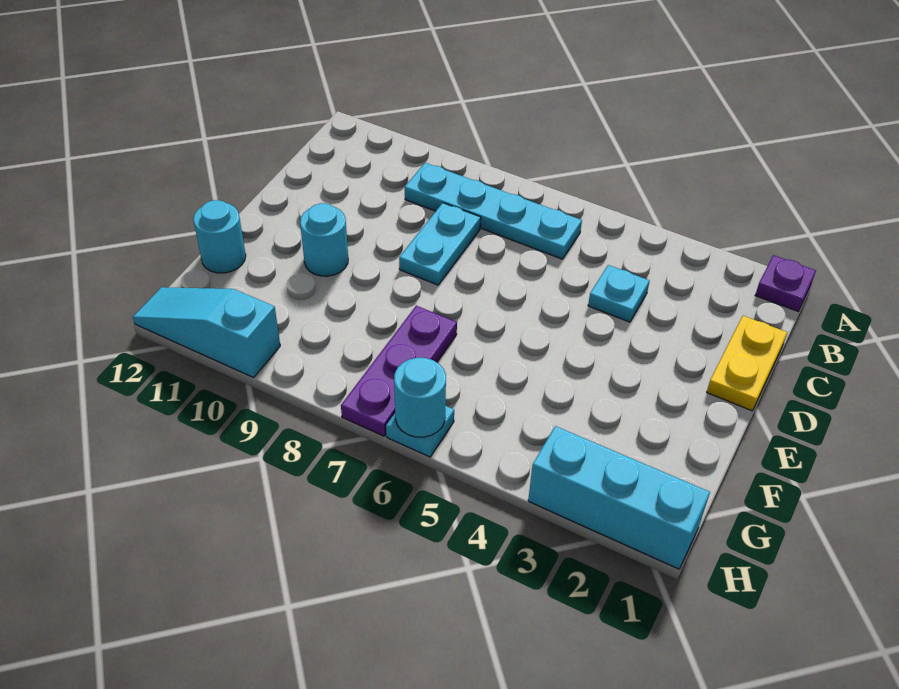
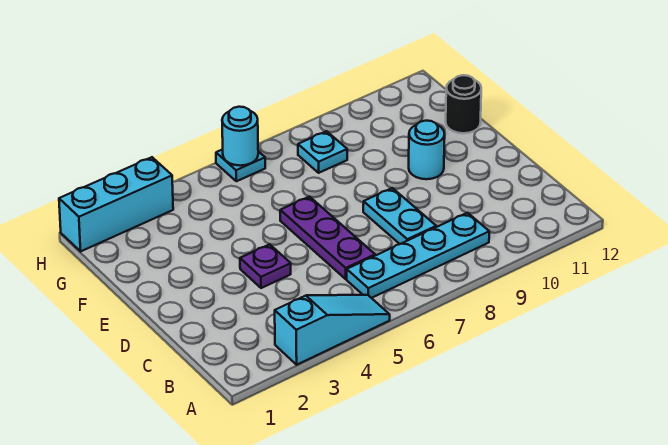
purple 1x1 plate [755,255,816,311] -> purple 1x1 plate moved to [240,244,291,288]
yellow 1x2 plate [707,316,787,411] -> none
cyan 1x1 plate [588,265,650,322] -> cyan 1x1 plate moved to [298,131,347,173]
purple 1x3 plate [341,306,457,436] -> purple 1x3 plate moved to [280,197,375,279]
cyan 1x1 round brick [193,200,246,273] -> black 1x1 round brick [446,75,481,133]
cyan 1x3 slope [133,287,280,377] -> cyan 1x3 slope moved to [275,295,390,365]

